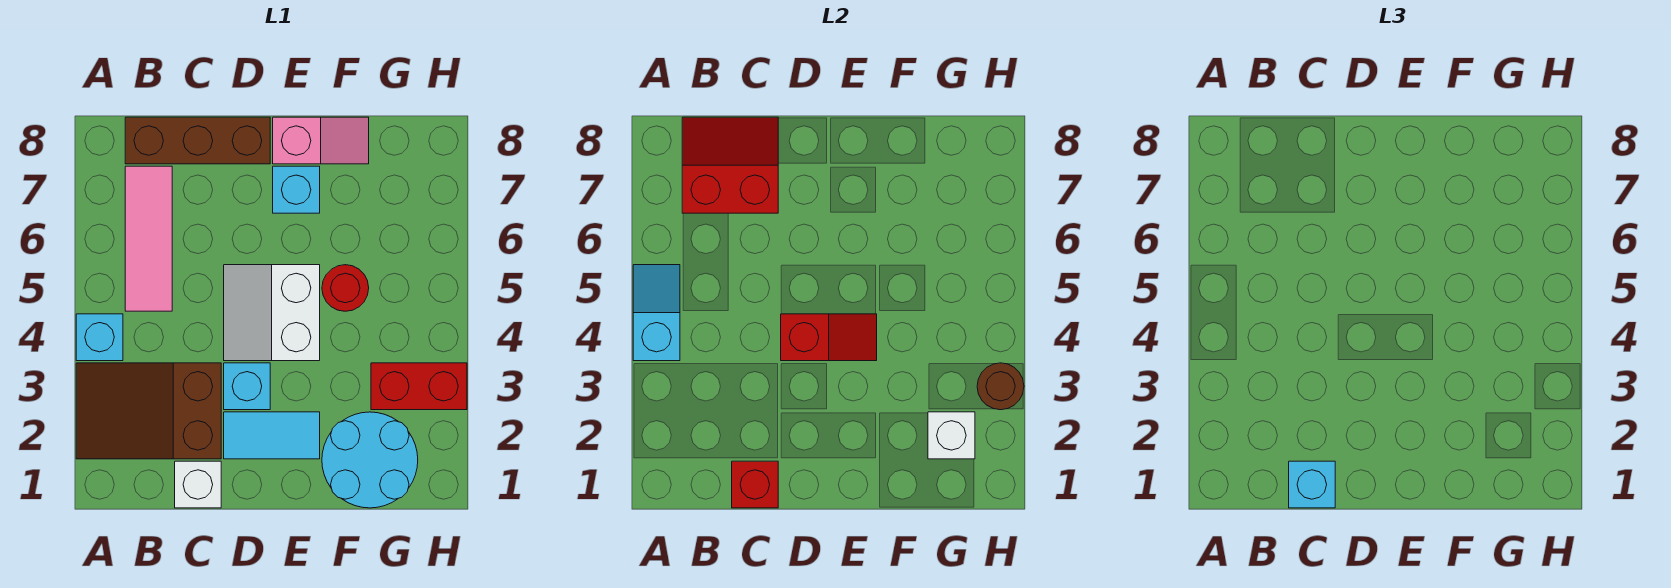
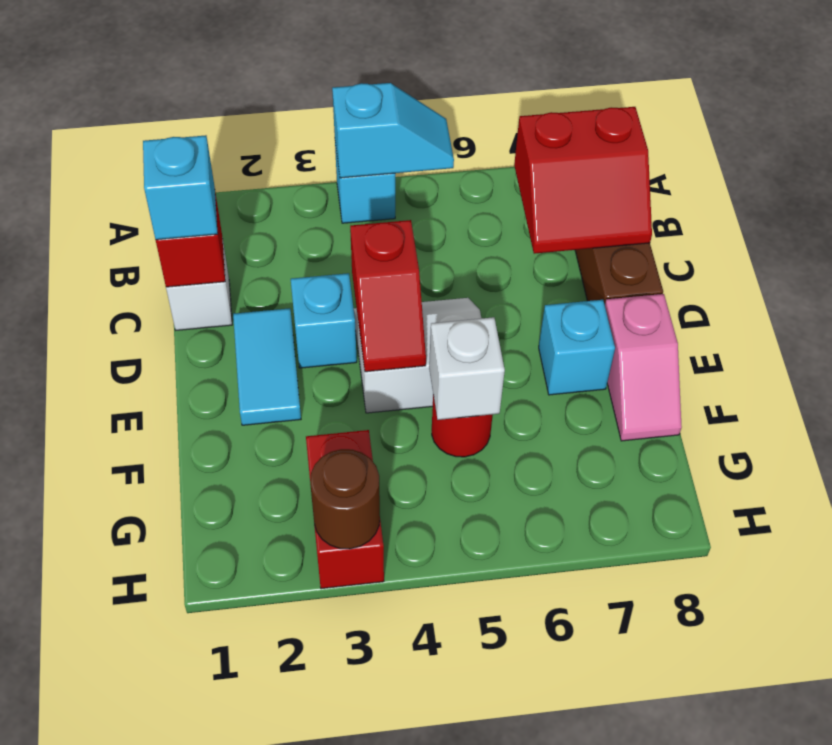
brown 2x3 slope [76,363,221,459] -> none
pink 1x3 tile [125,166,172,311] -> none
red 2x2 slope [682,117,778,213] -> red 2x2 slope turned to [514,107,652,254]
cyan 2x2 round brick [322,412,418,508] -> none
white 1x1 brick [928,412,975,459] -> white 1x1 brick moved to [429,317,505,420]

